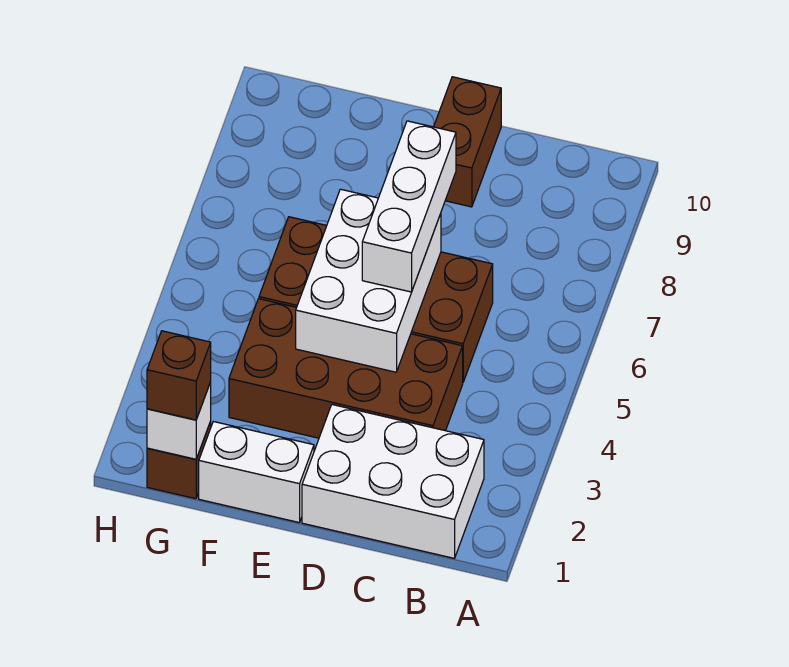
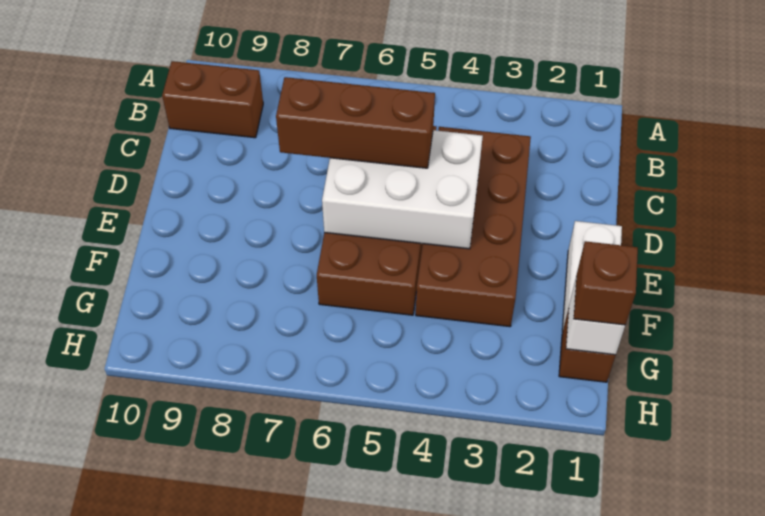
white 2x3 brick [302,405,484,558] -> none
white 1x3 brick [362,121,456,292] -> brown 1x3 brick [276,77,435,168]
brown 1x2 brick [434,77,501,207] -> brown 1x2 brick moved to [162,61,263,138]

